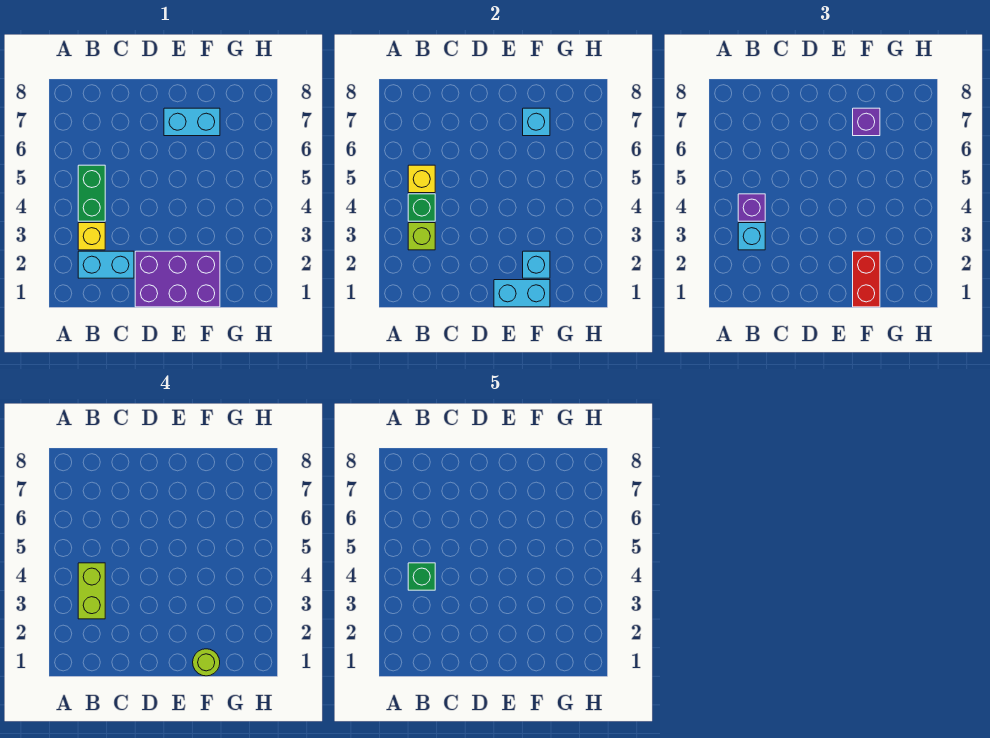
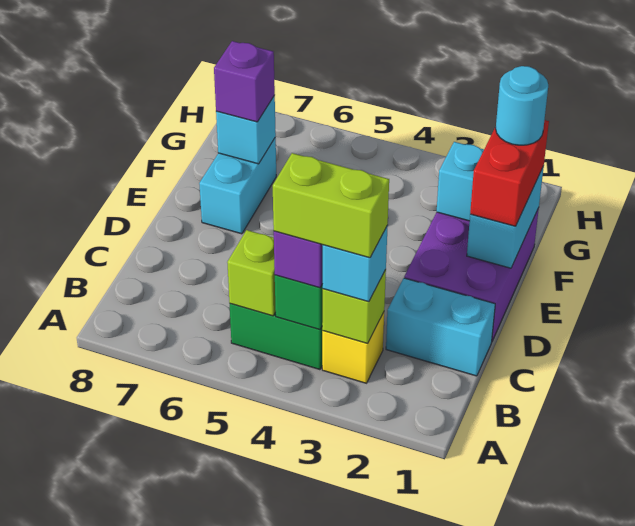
cyan 1x2 brick [78,251,134,278] -> cyan 1x2 brick turned to [386,278,495,376]
green 1x1 brick [408,563,435,590] -> none
yellow 1x1 brick [408,165,435,193] -> lime 1x1 brick [227,230,276,316]
red 1x2 brick [853,251,880,307] -> red 1x2 brick turned to [470,120,549,226]
lime 1x1 round brick [193,649,220,676] -> cyan 1x1 round brick [496,66,548,145]

